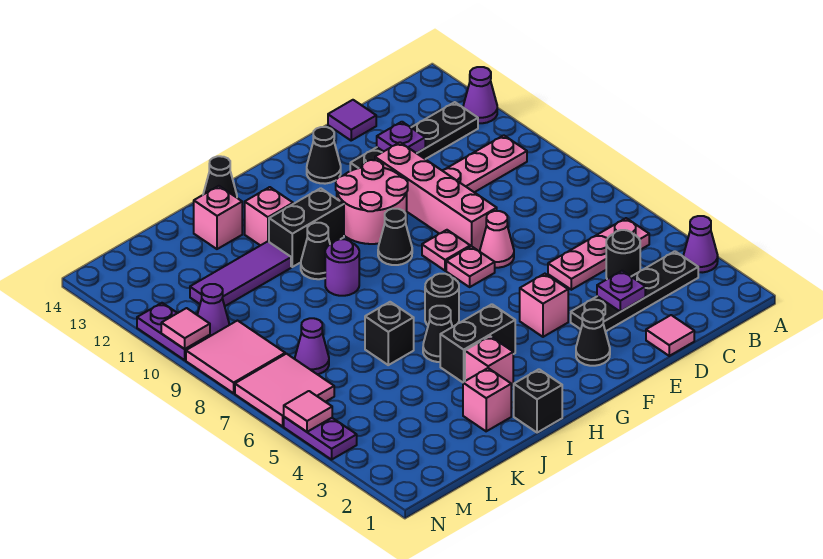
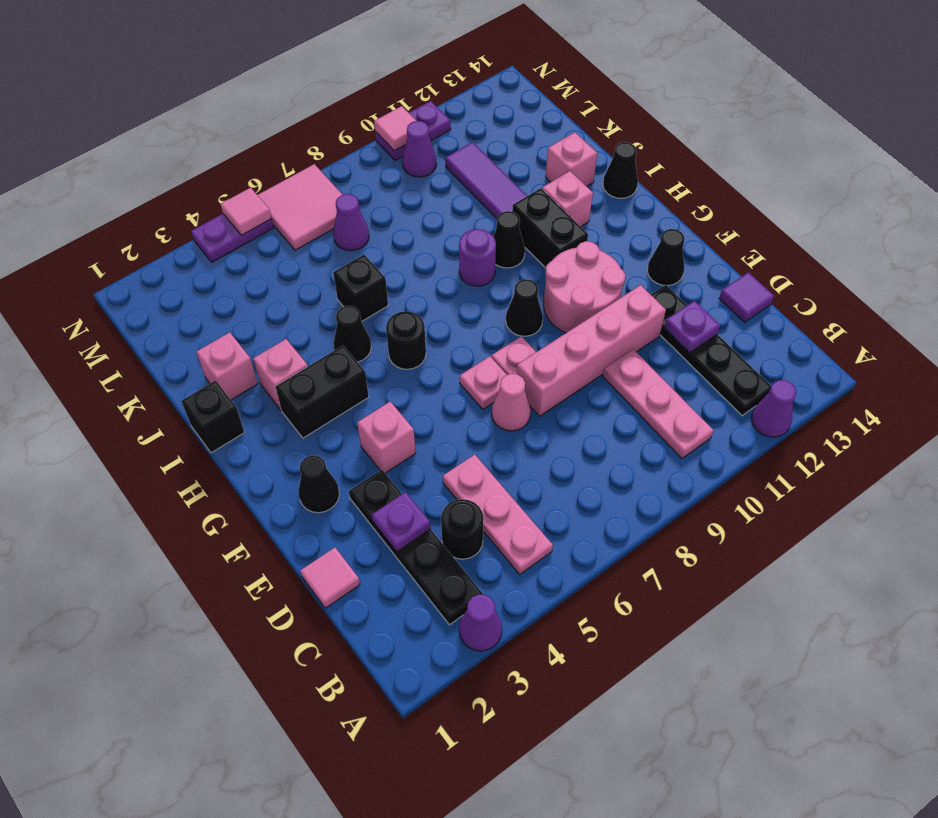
black 1x2 brick [440,304,515,382] -> black 1x2 brick turned to [275,346,369,438]
pink 2x2 tile [186,321,285,393] -> none

